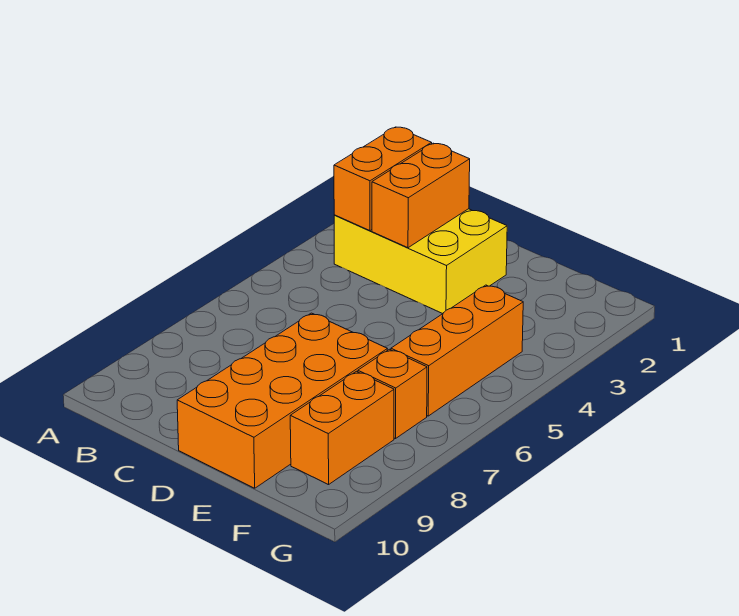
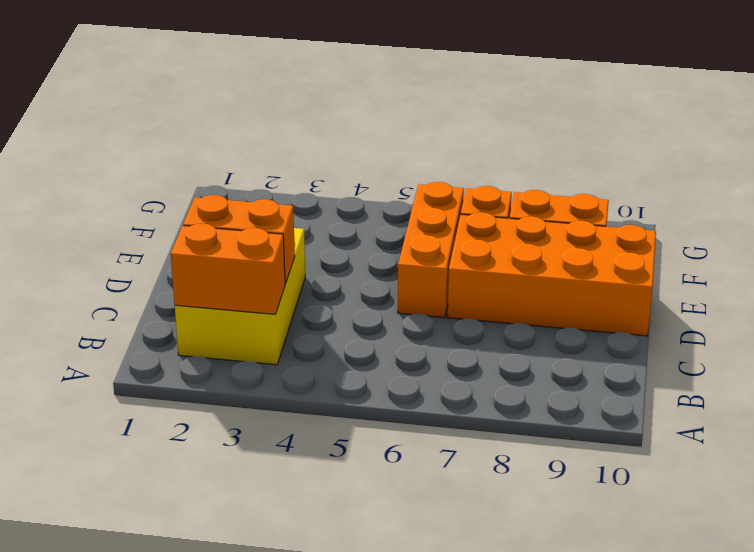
orange 1x3 brick [391,285,523,416] -> orange 1x3 brick turned to [398,182,464,318]

